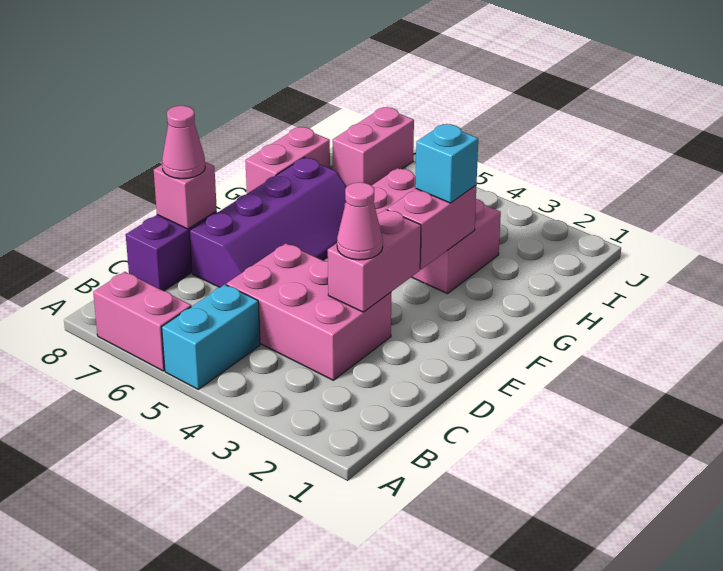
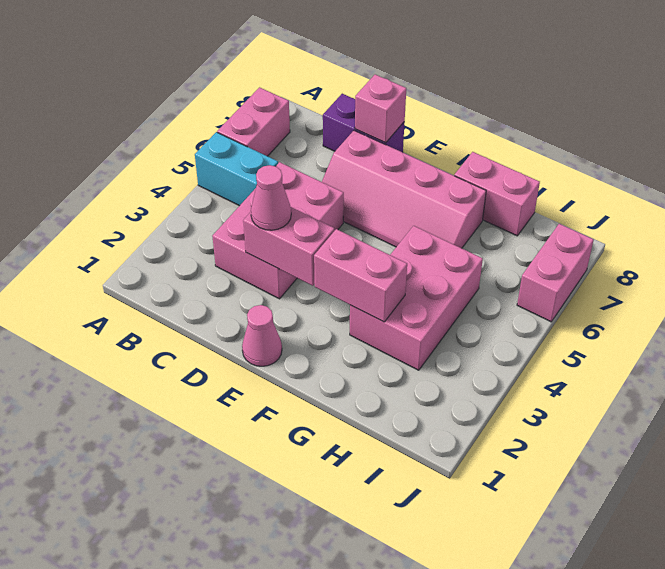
purple 2x4 slope [190,158,346,287] -> pink 2x4 slope [322,131,486,248]
pink 1x1 cone [162,106,205,179] -> pink 1x1 cone moved to [242,305,282,366]
cyan 1x1 brick [415,124,478,203] -> none
pink 1x2 brick [333,107,414,187] -> pink 1x2 brick turned to [517,224,594,322]

